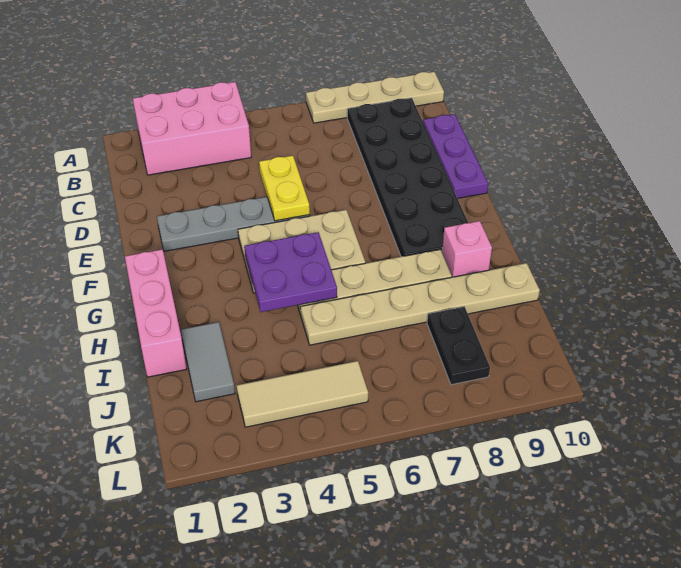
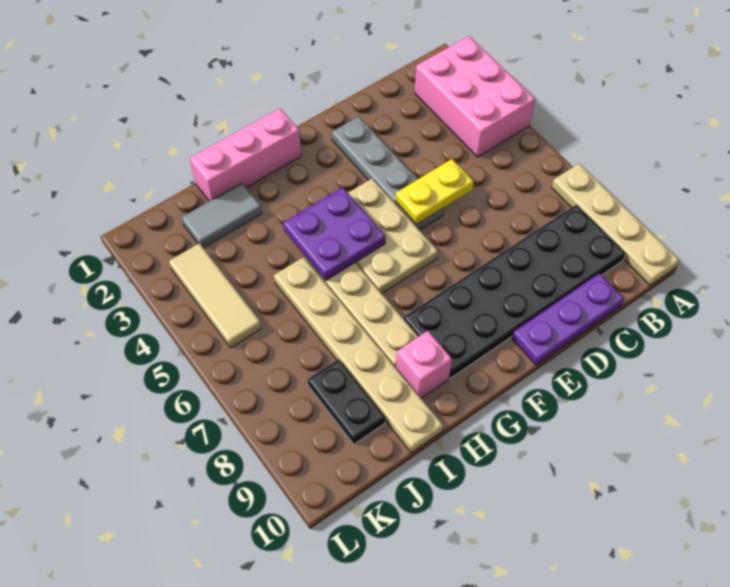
black 1x2 plate [427,307,490,385] -> black 1x2 plate turned to [308,359,385,444]

